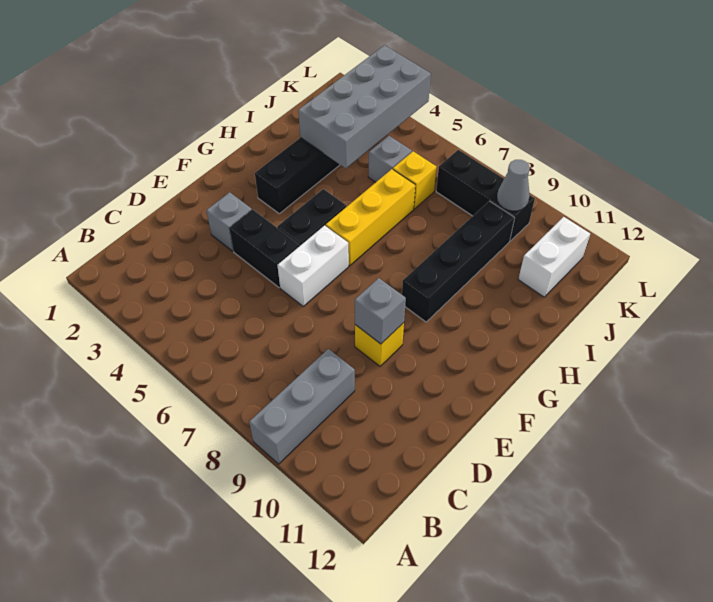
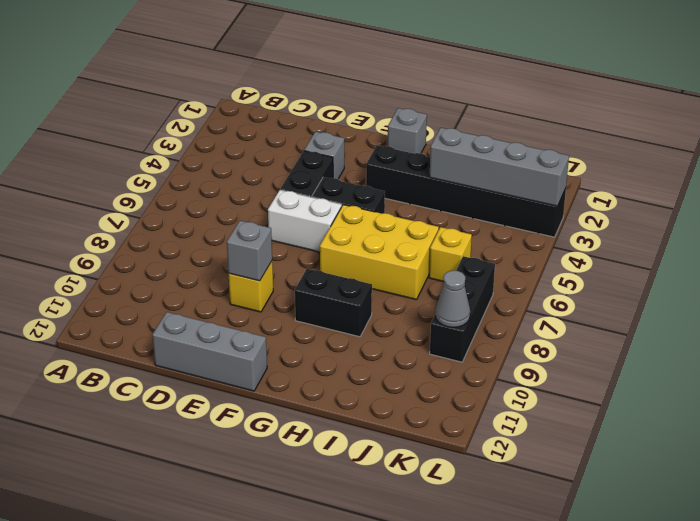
grey 1x3 brick [249,349,355,464] -> grey 1x3 brick moved to [152,312,267,391]
yellow 1x3 brick [326,169,415,266] -> yellow 2x3 brick [320,205,439,300]
black 1x4 brick [402,201,515,322] -> black 1x2 brick [295,269,372,337]
grey 2x4 brick [298,45,431,168] -> grey 1x4 brick [430,128,569,206]
grey 1x1 brick [368,136,412,182] -> grey 1x1 brick moved to [388,108,427,154]
white 1x2 brick [518,217,590,297] -> none

